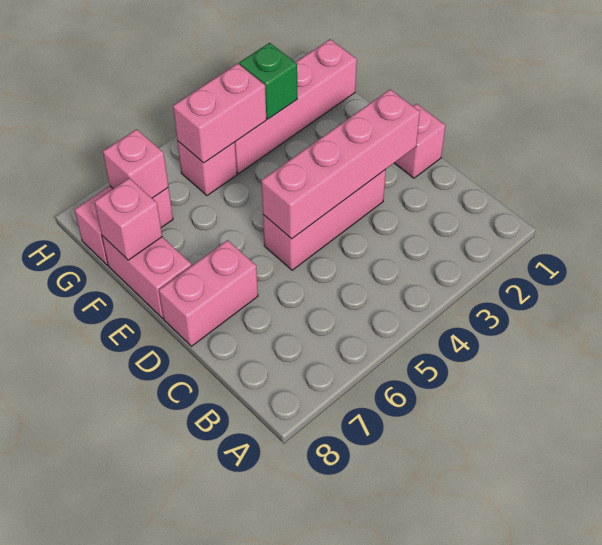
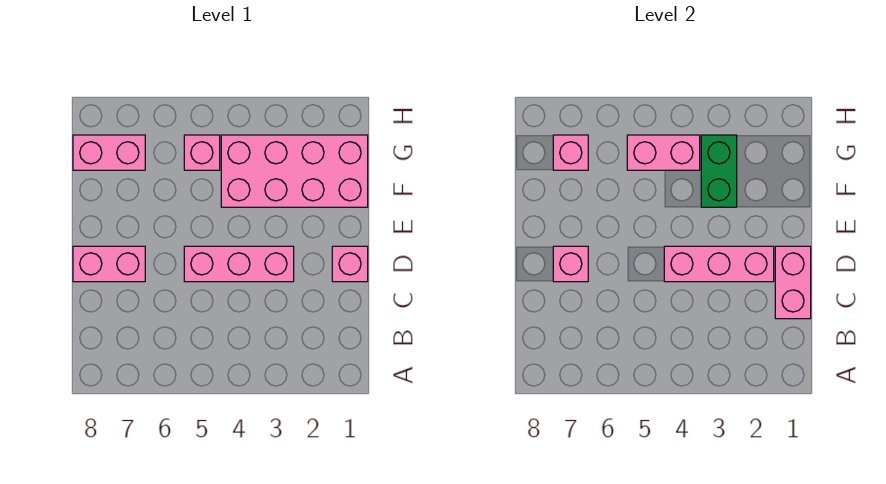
pink 1x4 brick [261,90,420,239] -> pink 1x3 brick [664,246,774,282]
pink 1x2 brick [102,236,192,318] -> pink 1x2 brick moved to [775,246,811,319]
pink 1x1 brick [94,178,162,260] -> pink 1x1 brick moved to [553,246,588,282]
pink 1x4 brick [235,39,357,174] -> pink 2x4 brick [221,135,368,207]
green 1x1 brick [239,43,297,119] -> green 1x2 brick [701,135,737,207]

